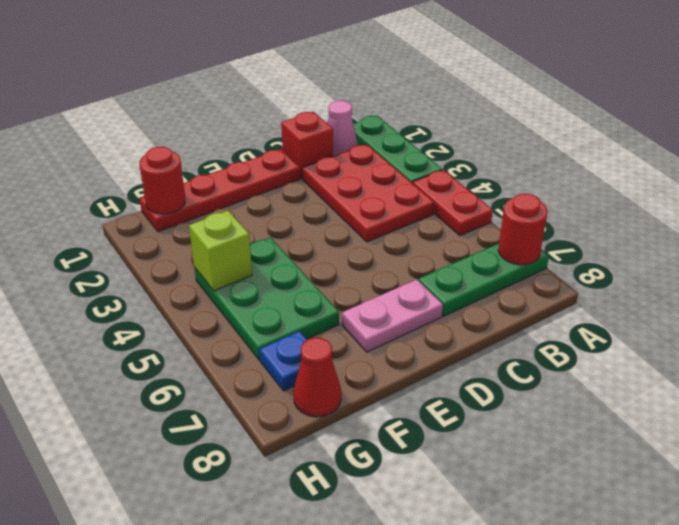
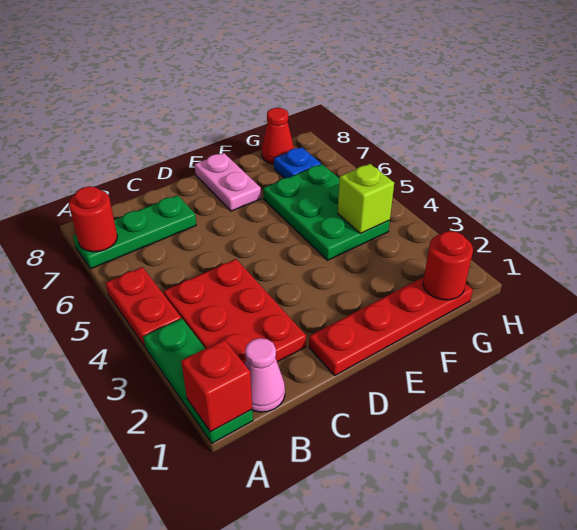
red 1x1 brick [281,112,333,179] -> red 1x1 brick moved to [181,339,252,432]
pink 1x2 plate [342,279,443,352] -> pink 1x2 plate turned to [195,153,261,211]

